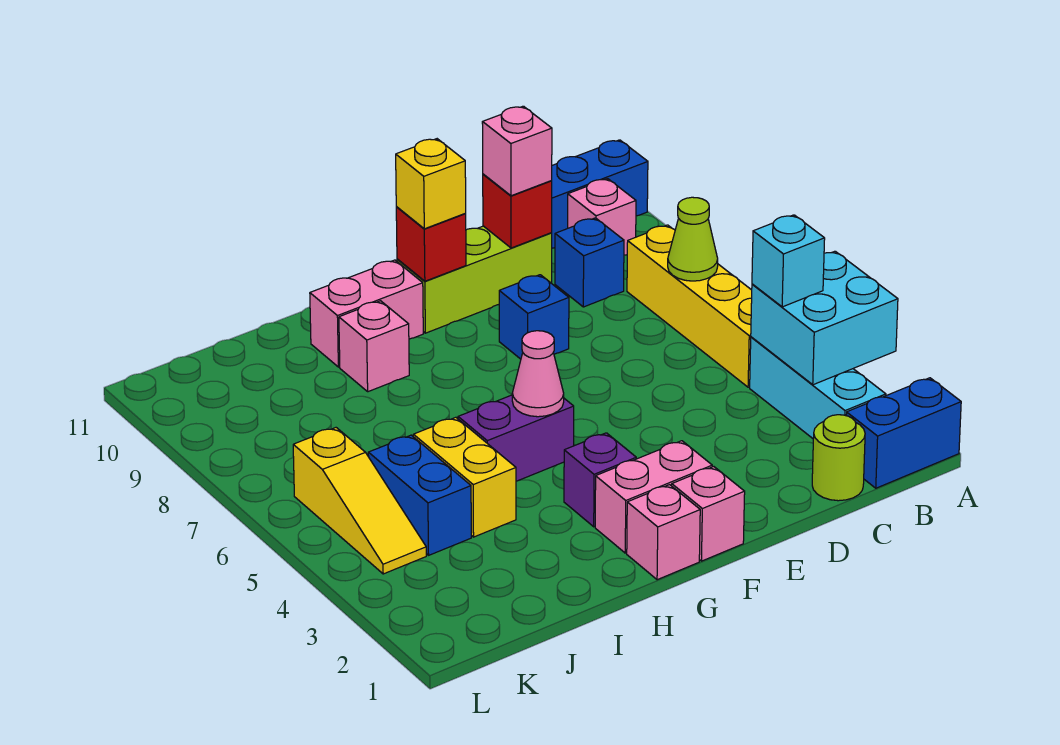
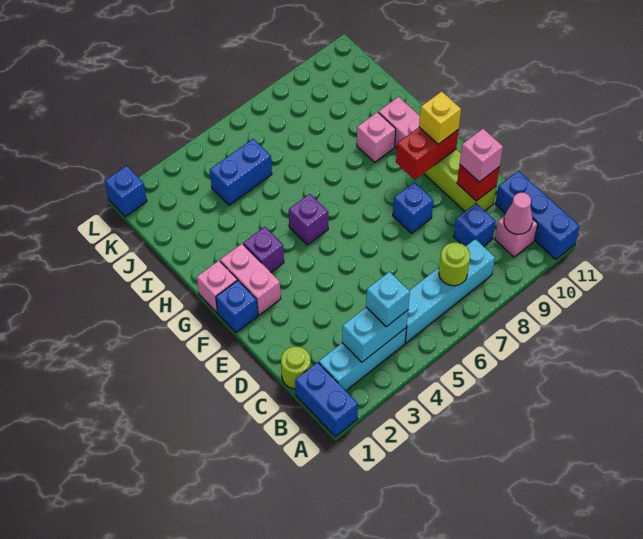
cyan 2x2 brick [751,251,898,385] -> cyan 1x2 brick [342,307,408,362]
yellow 1x4 brick [627,225,752,387] -> cyan 1x4 brick [405,239,495,343]
lime 1x1 cone [668,197,718,281] -> lime 1x1 round brick [439,243,470,286]
pink 1x1 brick [672,467,745,561] -> blue 1x1 brick [216,280,258,332]
red 1x1 brick [396,207,466,281] -> red 1x2 brick [396,127,459,180]
purple 1x2 brick [458,395,574,481] -> purple 1x1 brick [289,194,328,245]
pink 1x1 cone [512,331,564,417] -> pink 1x1 cone moved to [504,193,533,234]
yellow 1x2 brick [413,417,516,537] -> none
yellow 1x3 slope [293,428,426,574] -> none
none -> blue 1x1 brick [105,166,147,217]

